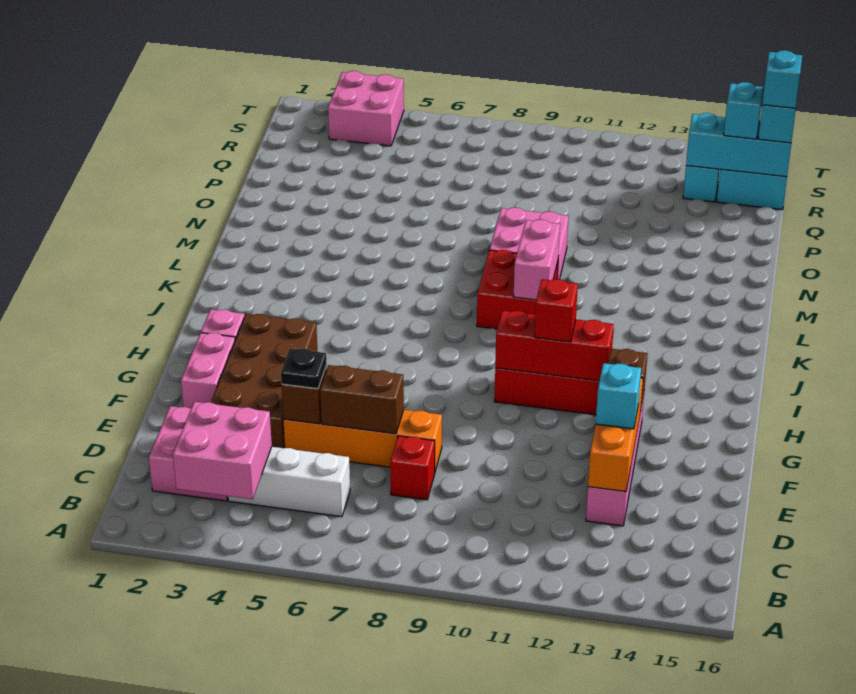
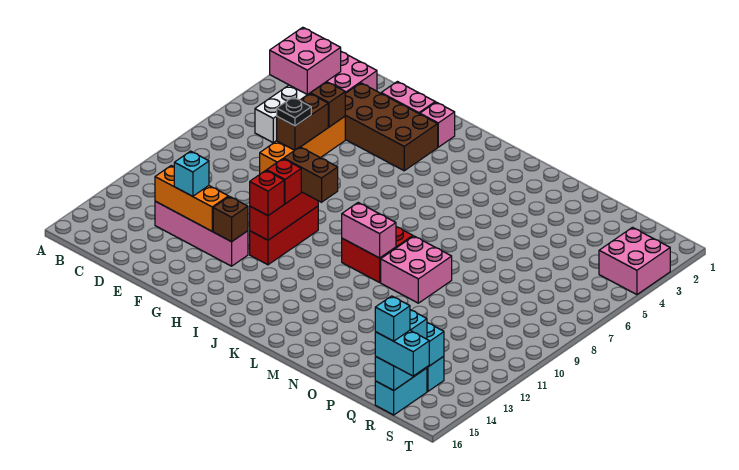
red 1x1 brick [390,436,435,500] -> red 1x1 brick moved to [250,171,284,216]
black 1x1 plate [281,348,327,389] -> black 1x1 plate moved to [277,97,311,126]
none -> brown 1x2 brick [284,147,338,202]

